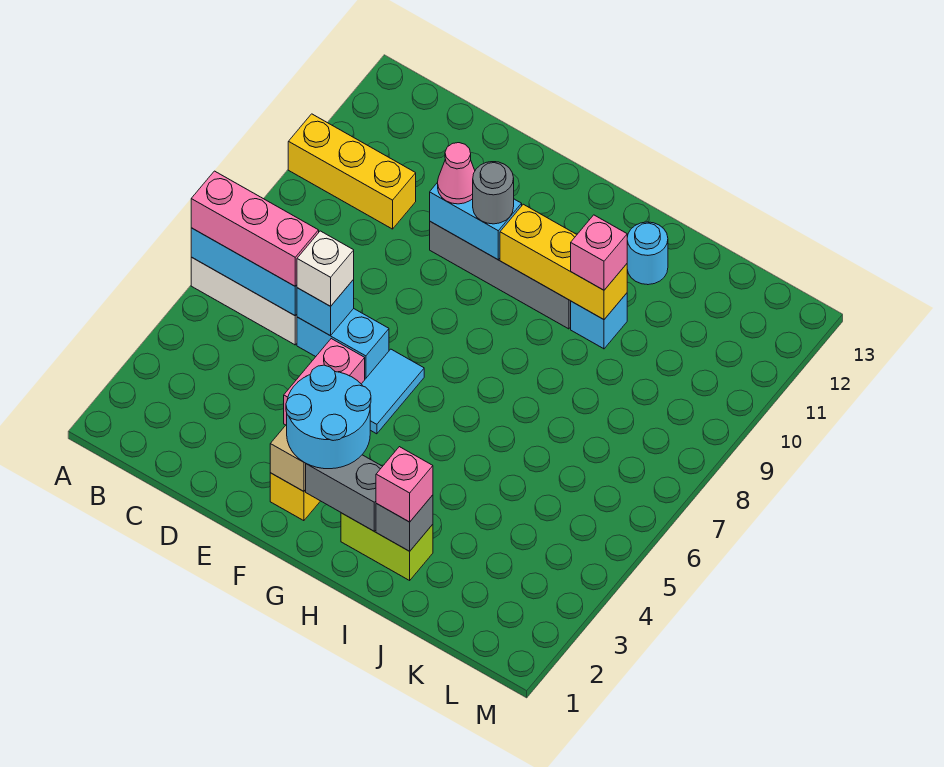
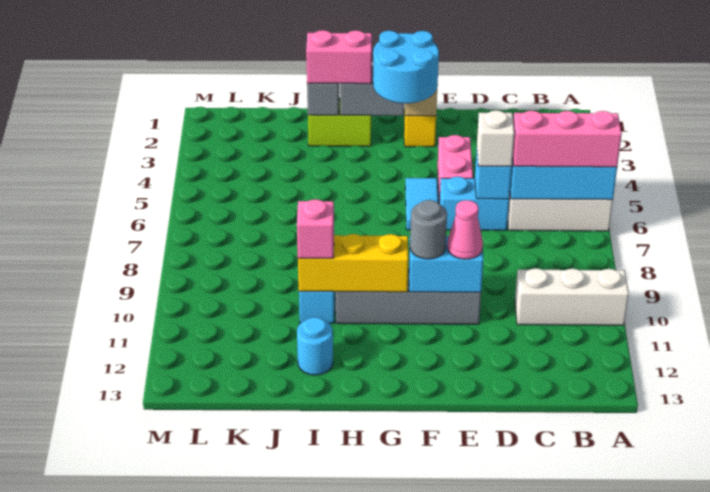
yellow 1x3 brick [288,114,416,229] -> white 1x3 brick [515,268,629,325]
pink 1x1 brick [376,447,433,522] -> pink 1x2 brick [306,30,372,84]

